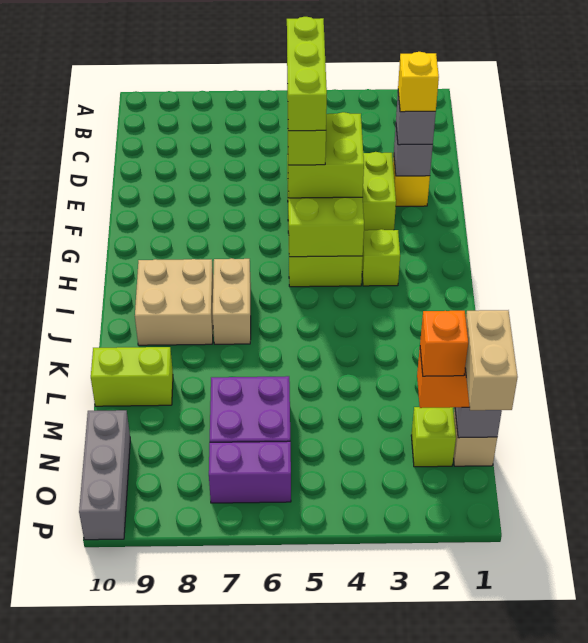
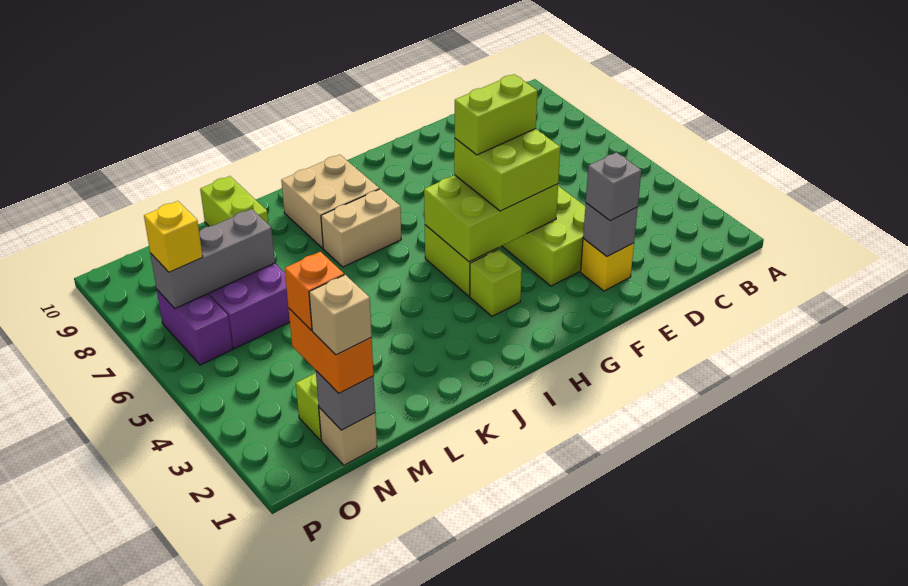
yellow 1x1 brick [398,52,439,112] -> yellow 1x1 brick moved to [144,201,203,272]
lime 1x3 brick [287,17,327,131] -> none
tan 1x2 brick [465,310,518,410] -> tan 1x1 brick [309,275,372,355]
grey 1x3 brick [79,410,130,540] -> grey 1x3 brick moved to [150,209,275,308]

